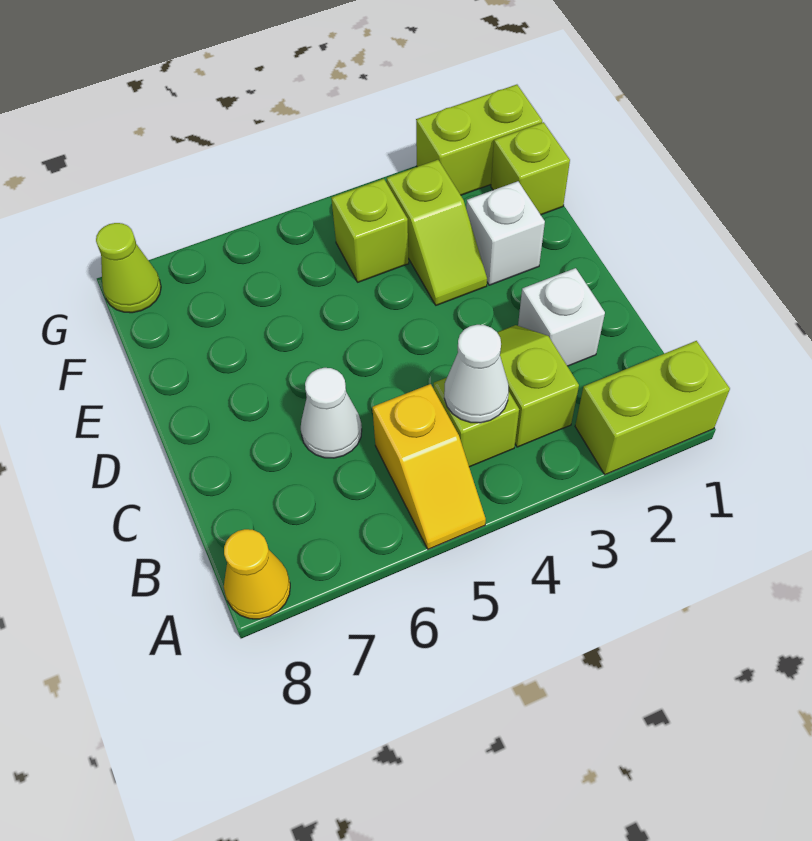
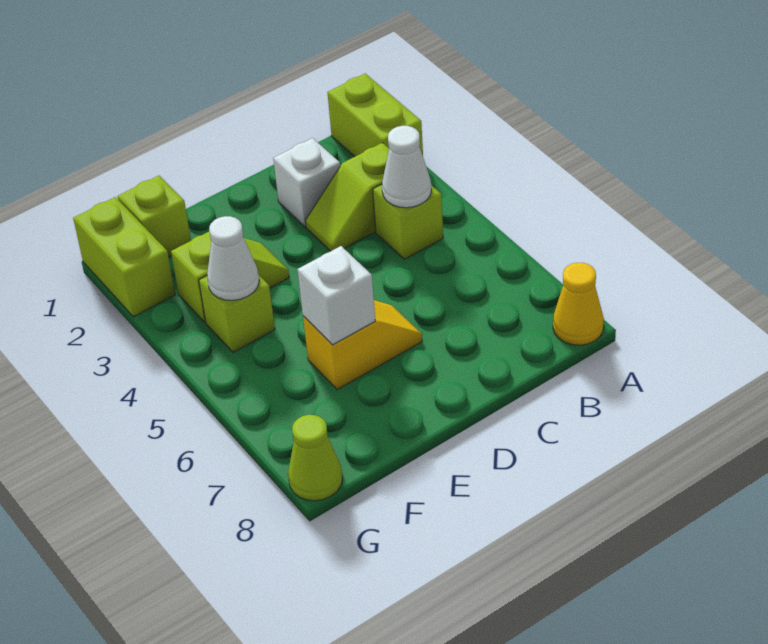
yellow 1x2 slope [372,384,486,549] -> yellow 1x2 slope moved to [303,300,422,390]
white 1x1 cone [301,368,362,458] -> white 1x1 cone moved to [207,216,259,300]
white 1x1 brick [466,181,545,285] -> white 1x1 brick moved to [297,246,375,345]

